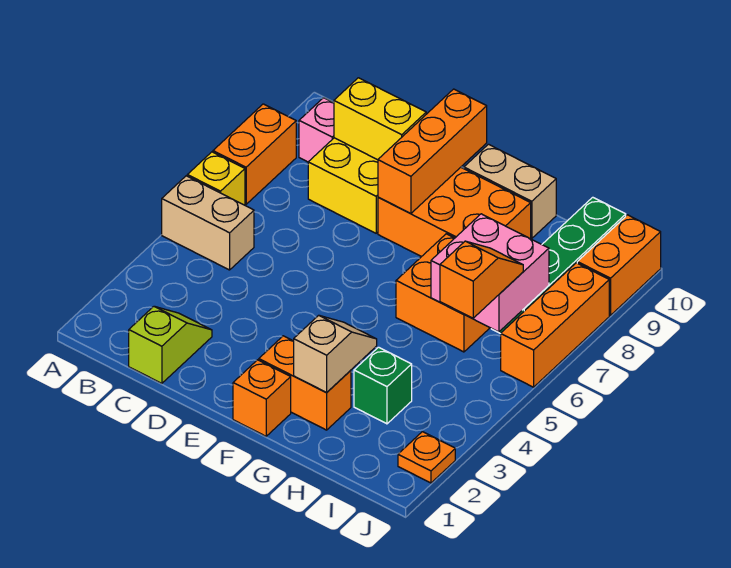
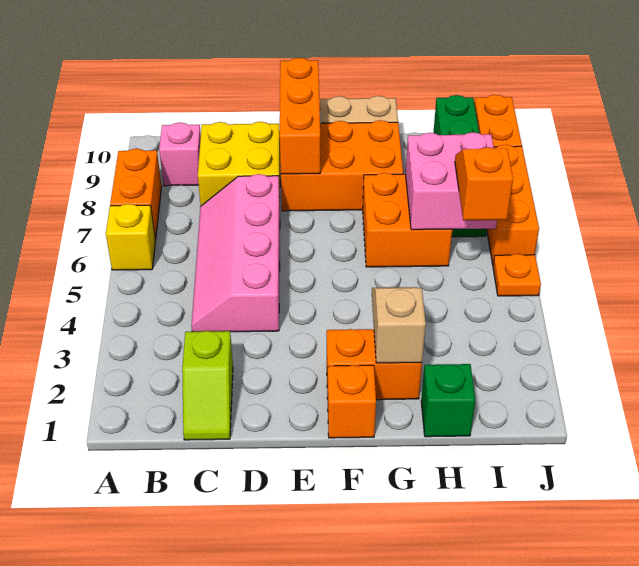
tan 1x2 brick [162,176,254,270] -> none
lime 1x2 slope [129,306,212,383] -> lime 1x2 slope turned to [182,331,233,440]
none -> pink 2x4 slope [191,174,280,332]
yellow 1x2 brick [334,78,426,160] -> none
green 1x1 brick [354,347,412,424] -> green 1x1 brick moved to [421,364,475,437]
orange 1x1 plate [398,432,455,483] -> orange 1x1 plate moved to [493,254,541,296]

